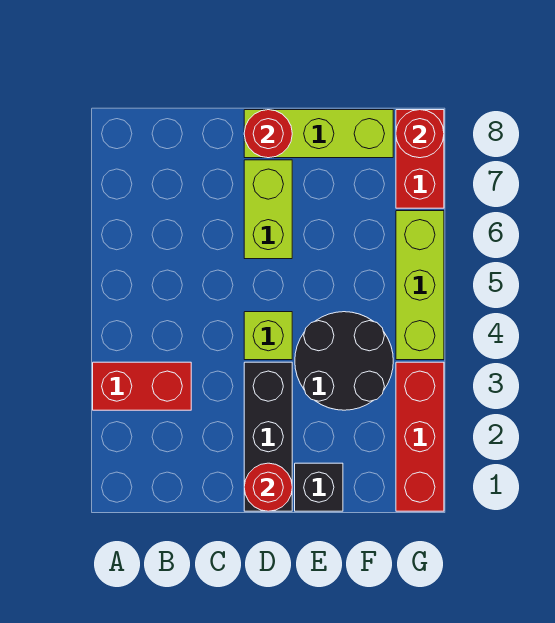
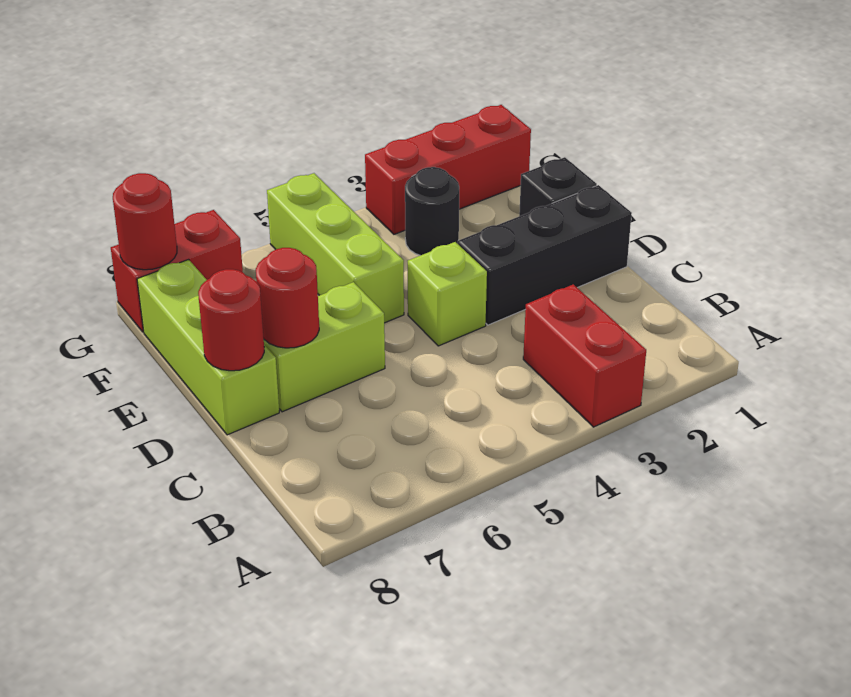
red 1x1 round brick [244,463,292,511] -> red 1x1 round brick moved to [256,248,319,348]
black 2x2 round brick [295,312,393,410] -> black 1x1 round brick [405,167,459,255]
lime 1x3 brick [396,211,444,360] -> lime 1x3 brick turned to [267,173,404,323]

